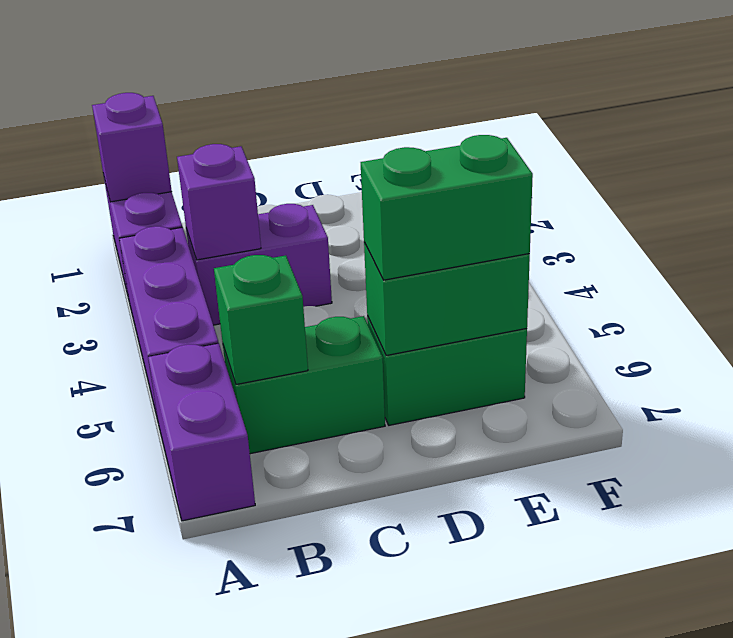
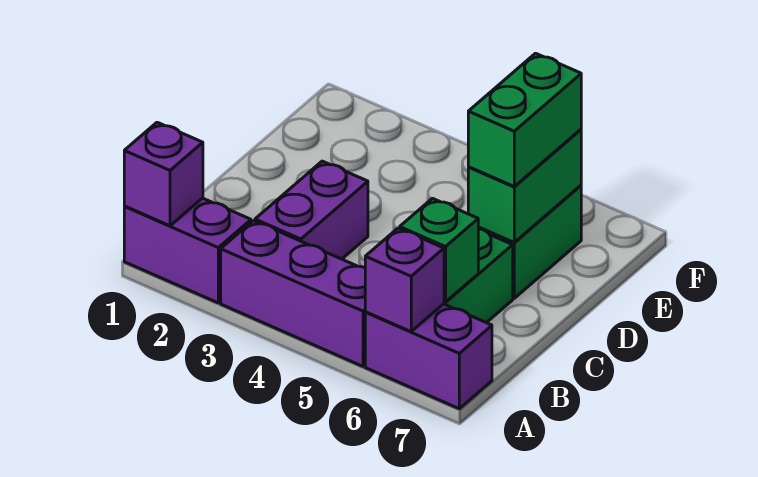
purple 1x1 brick [177,144,261,260] -> purple 1x1 brick moved to [365,228,444,331]

